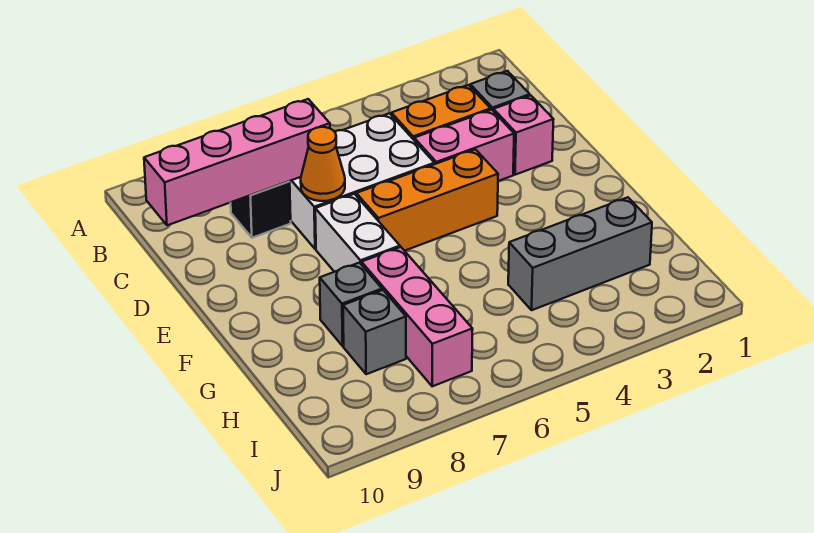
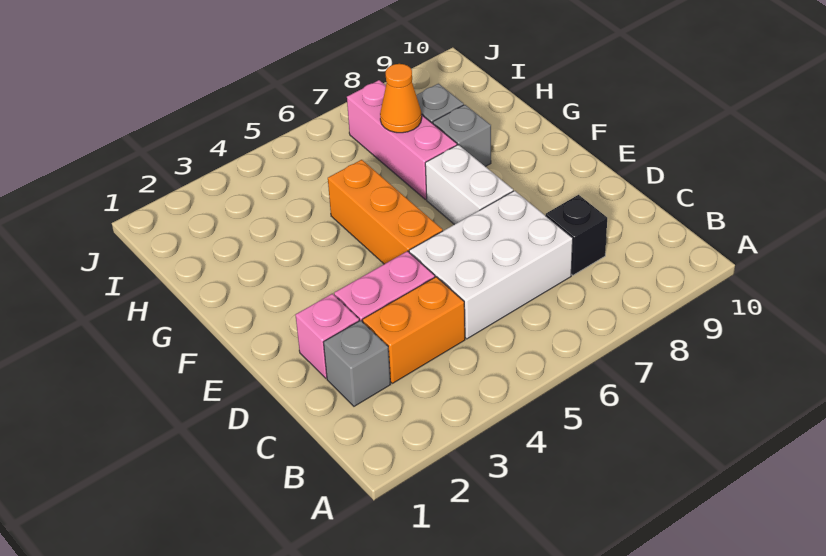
pink 1x4 brick [144,99,330,225] -> none
orange 1x1 cone [301,127,345,201] -> orange 1x1 cone moved to [380,64,422,133]
orange 1x3 brick [356,149,498,251] -> orange 1x3 brick turned to [328,160,443,264]
grey 1x3 brick [508,197,652,310] -> none

